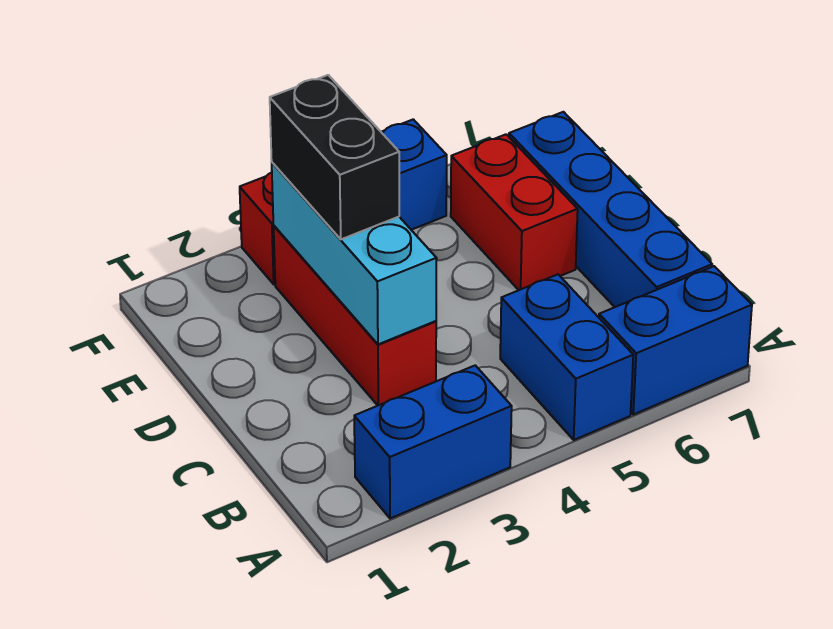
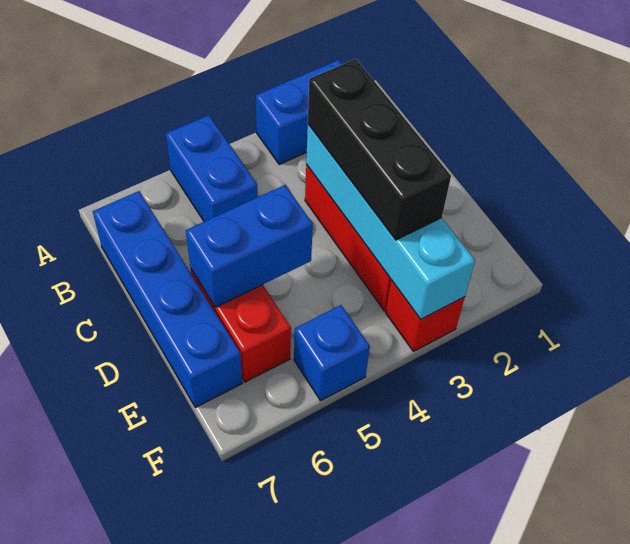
blue 1x2 brick [599,266,752,415] -> blue 1x2 brick moved to [186,185,313,307]
cyan 1x3 brick [272,163,437,344] -> cyan 1x4 brick [306,124,475,319]
black 1x2 brick [270,75,399,239] -> black 1x3 brick [308,59,451,240]

